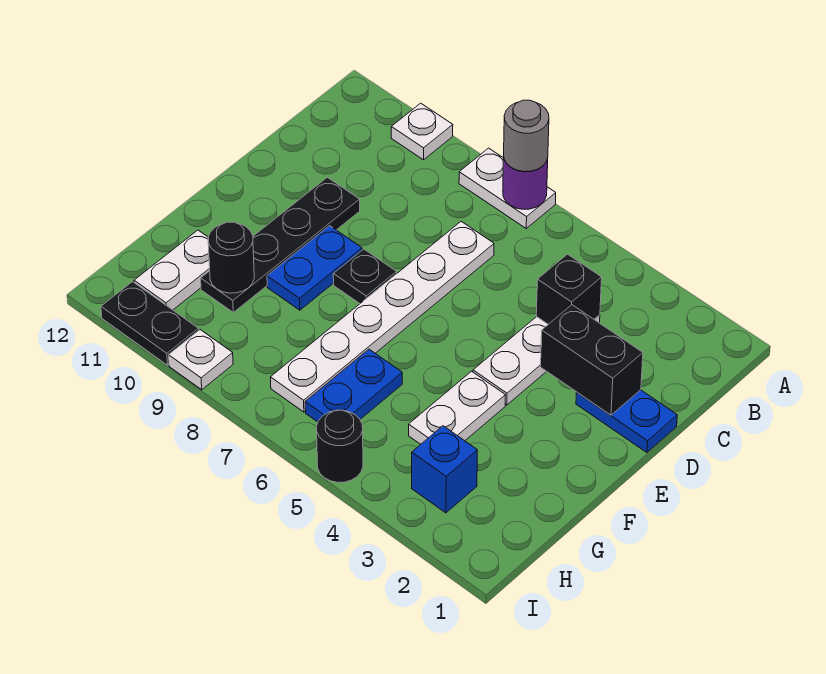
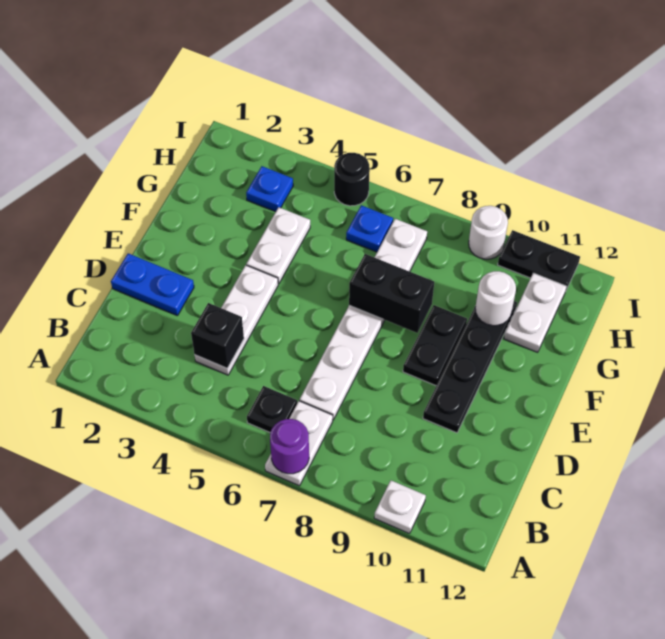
white 1x2 plate [459,148,556,228] -> white 1x2 plate turned to [265,401,333,486]
grey 1x1 round brick [504,100,549,172] -> none
black 1x2 brick [541,305,643,415] -> black 1x2 brick moved to [349,254,434,333]
black 1x1 plate [333,249,397,303] -> black 1x1 plate moved to [247,386,297,432]
blue 1x2 plate [267,226,362,310] -> black 1x2 plate [403,305,467,386]
blue 1x2 plate [305,349,402,422] -> blue 1x1 plate [346,205,393,252]
black 1x1 round brick [208,222,254,293] -> white 1x1 round brick [475,271,516,326]
blue 1x1 brick [412,426,477,513] -> blue 1x1 plate [246,166,293,212]
white 1x1 plate [169,330,233,390] -> white 1x1 round brick [469,206,508,259]

